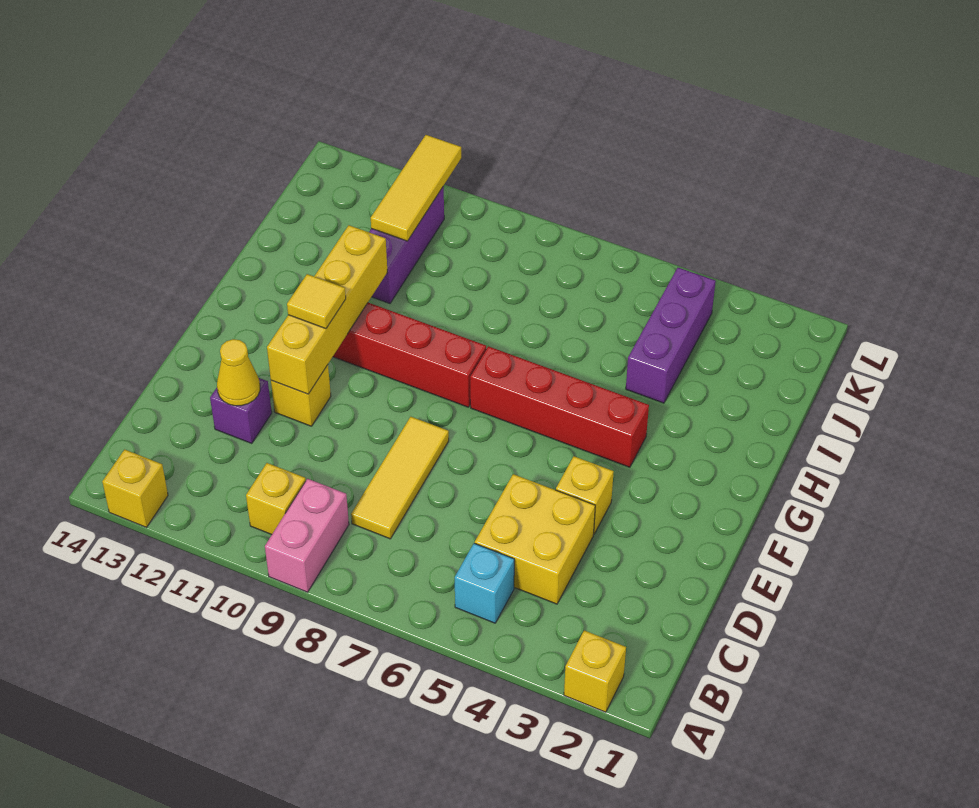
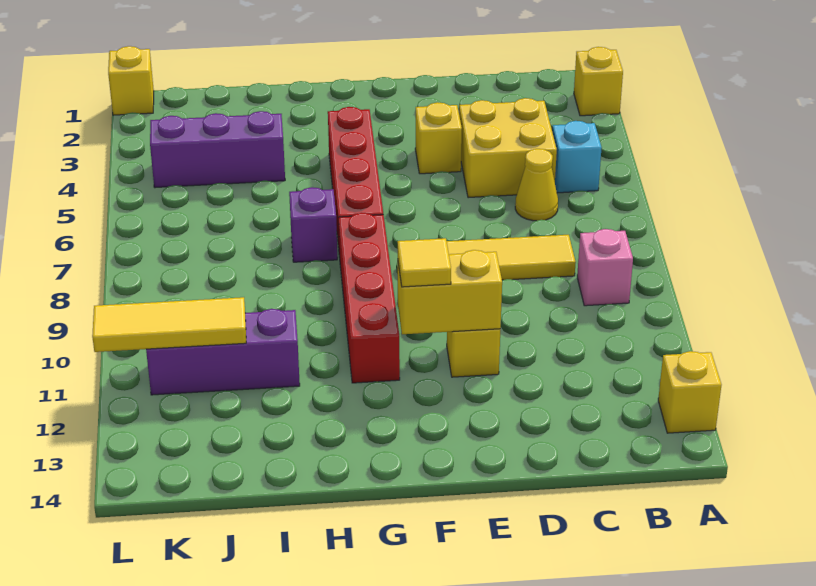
pink 1x2 brick [265,479,349,592] -> pink 1x1 brick [577,229,633,306]
yellow 1x1 brick [246,463,306,535] -> yellow 1x1 brick moved to [108,46,154,115]
purple 1x1 brick [210,378,272,443] -> purple 1x1 brick moved to [289,187,337,262]
yellow 1x1 cone [217,339,260,406] -> yellow 1x1 cone moved to [515,149,558,221]
yellow 1x4 brick [267,225,387,394] -> yellow 1x2 brick [398,250,502,334]

